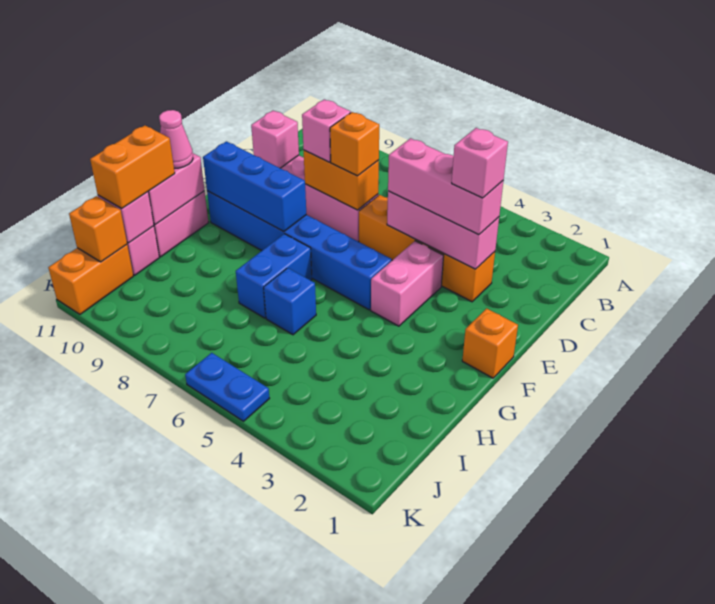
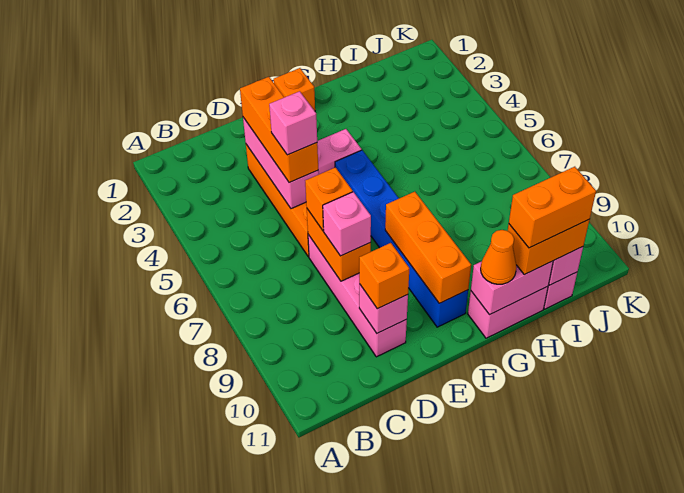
pink 1x3 brick [388,138,503,235] -> orange 1x3 brick [240,77,318,183]
pink 1x1 brick [452,128,508,198] -> pink 1x1 brick moved to [269,91,317,155]
blue 1x3 brick [203,141,306,232] -> orange 1x3 brick [385,192,471,303]
blue 1x2 brick [236,234,312,318] -> none
pink 1x1 cone [159,110,193,168] -> orange 1x1 cone [481,230,516,284]
blue 1x1 brick [264,268,316,335] -> none
orange 1x2 brick [48,245,133,314] -> orange 1x2 brick moved to [509,167,596,248]
orange 1x1 brick [69,196,127,262] -> orange 1x1 brick moved to [359,243,409,309]
blue 1x2 plate [185,353,270,421] -> none

